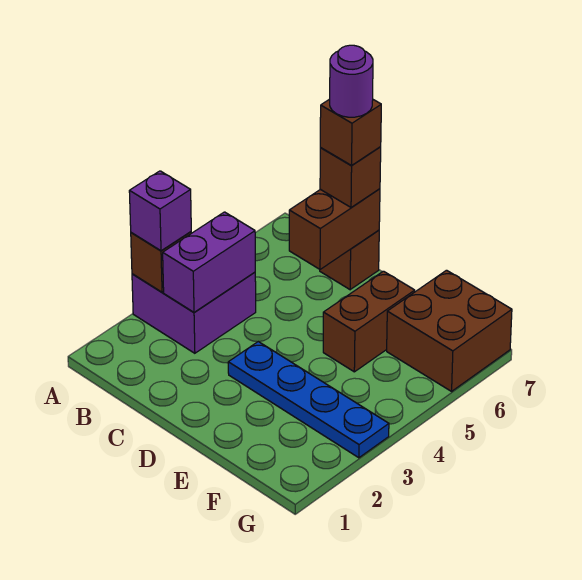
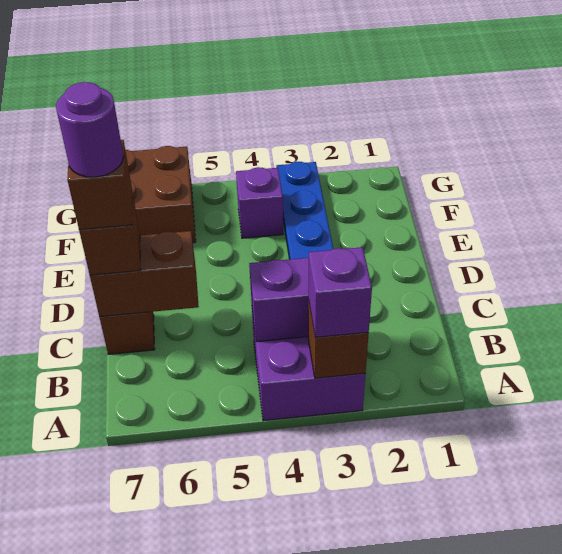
brown 1x2 brick [323,271,415,372] -> none
none -> purple 1x1 brick [236,167,283,238]

